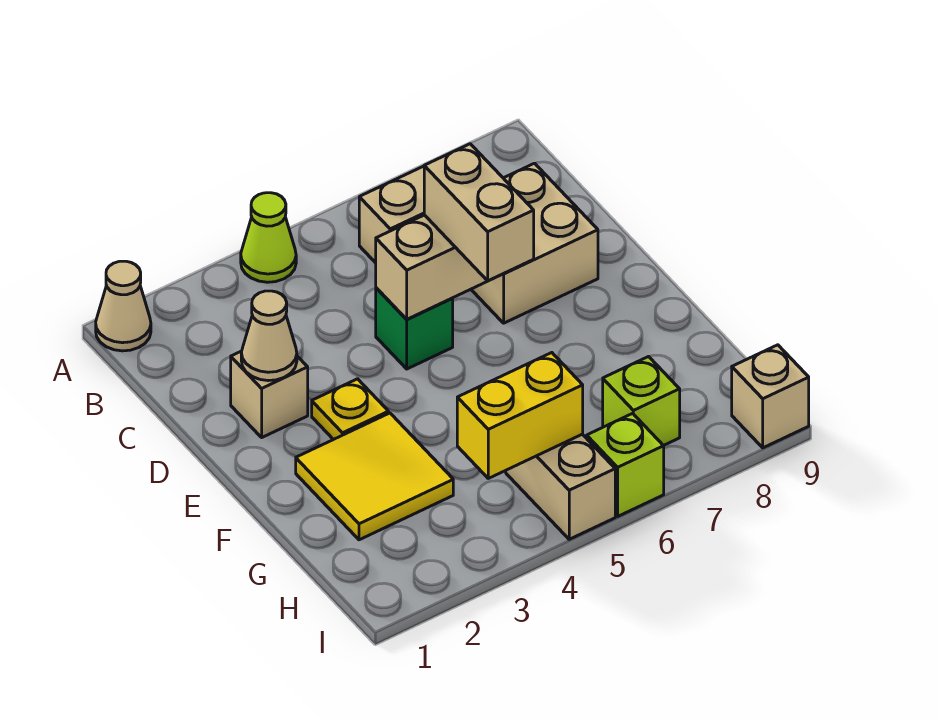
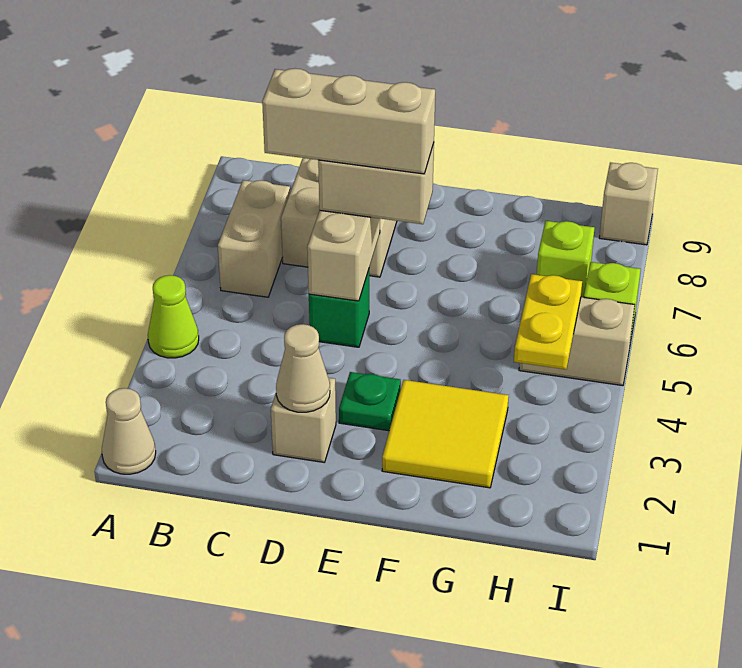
none -> tan 1x3 brick [262,68,435,174]
yellow 1x1 plate [312,379,389,440] -> green 1x1 plate [339,372,401,431]
yellow 1x2 brick [457,353,583,478] -> yellow 1x2 plate [514,274,582,369]

